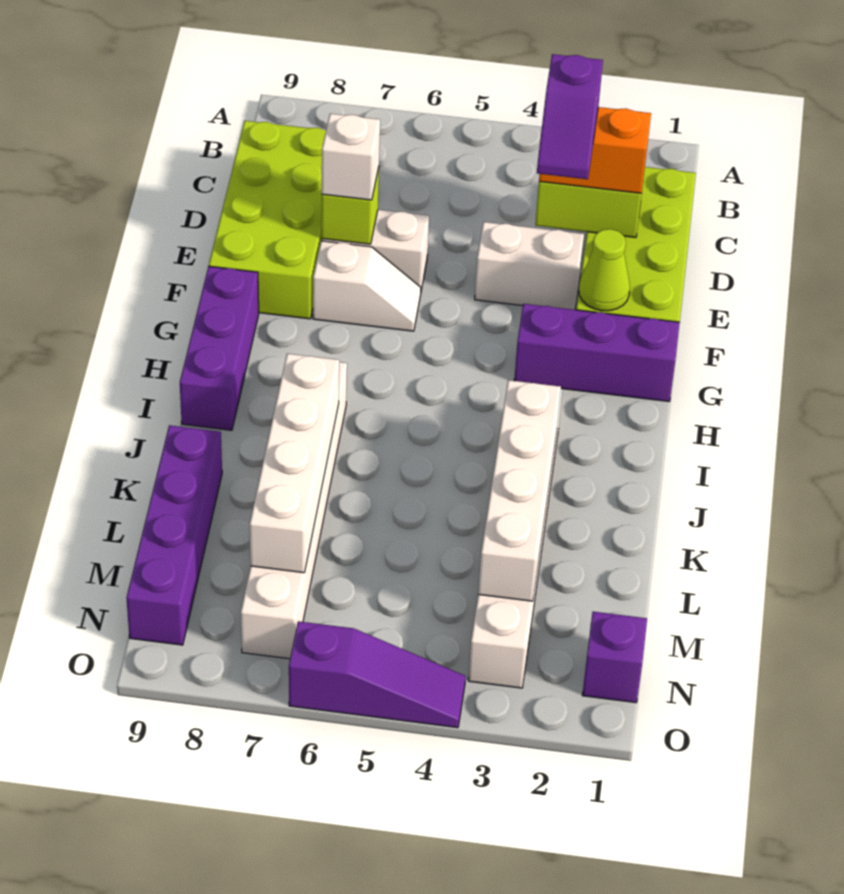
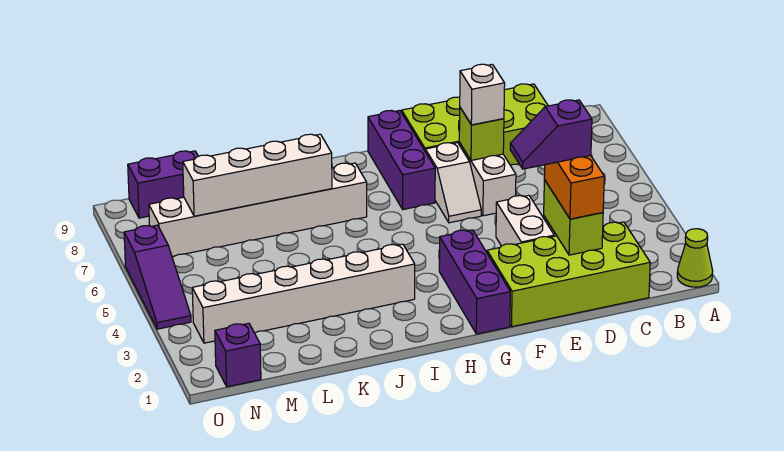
lime 1x1 cone [579,229,630,311] -> lime 1x1 cone moved to [677,229,713,287]
purple 1x3 brick [180,266,259,430] -> purple 1x3 brick turned to [368,110,435,210]
white 1x4 brick [478,380,561,601] -> none
purple 1x4 brick [127,425,222,645] -> purple 1x2 brick [128,151,198,218]

